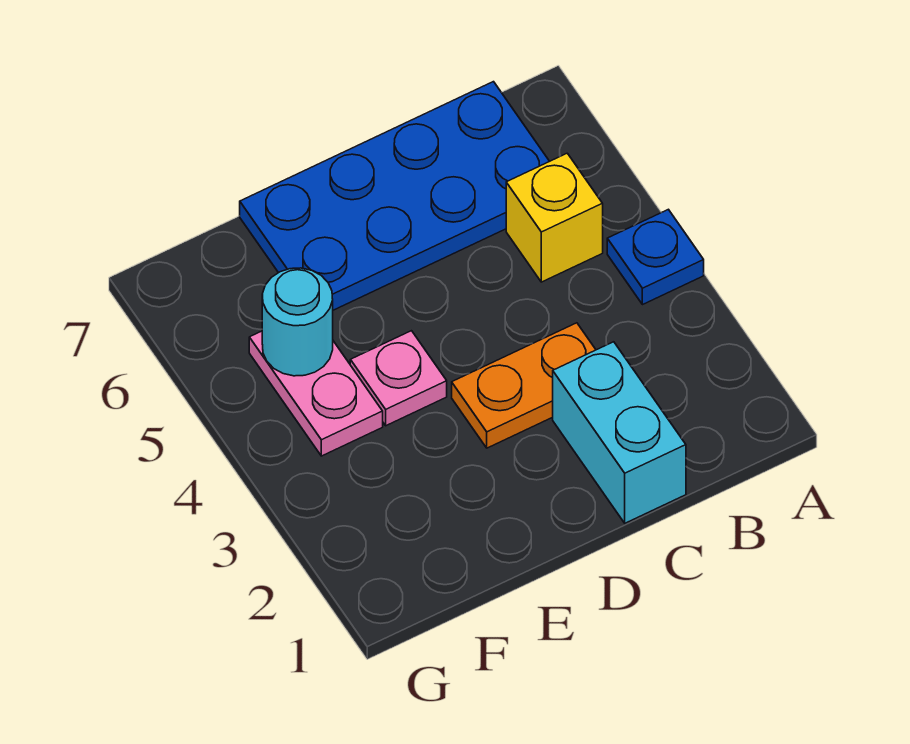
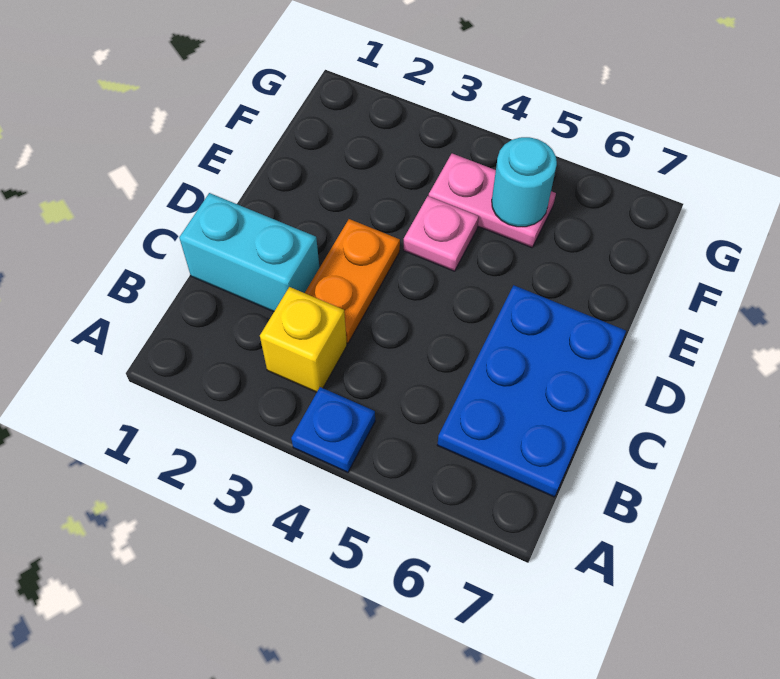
yellow 1x1 brick [506,153,603,282] -> yellow 1x1 brick moved to [260,287,347,392]
blue 2x4 plate [240,82,549,310] -> blue 2x3 plate [438,285,626,497]

